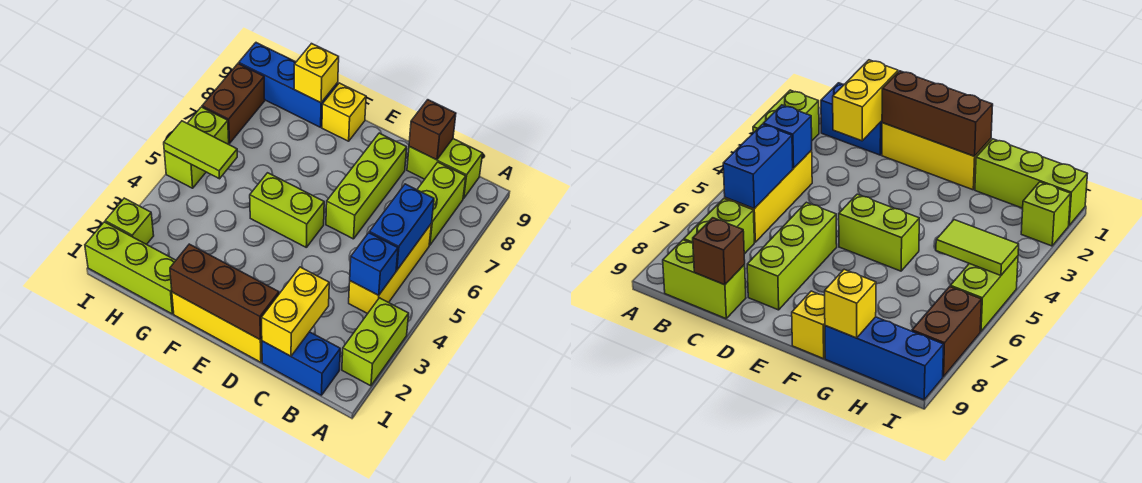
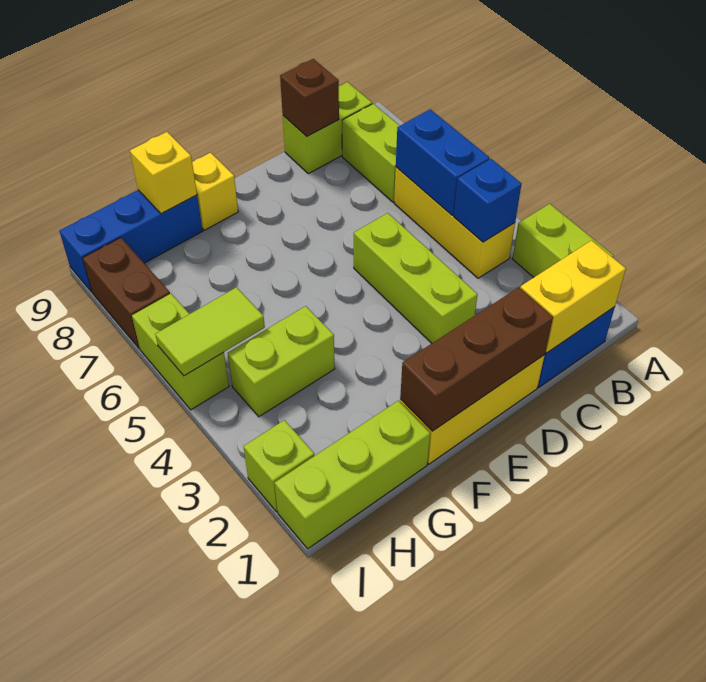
yellow 1x2 brick [261,267,329,356] -> yellow 1x2 brick turned to [520,240,626,353]
lime 1x3 brick [326,133,407,239] -> lime 1x3 brick moved to [354,213,478,343]
lime 1x2 brick [250,173,324,247] -> lime 1x2 brick moved to [227,306,335,417]

